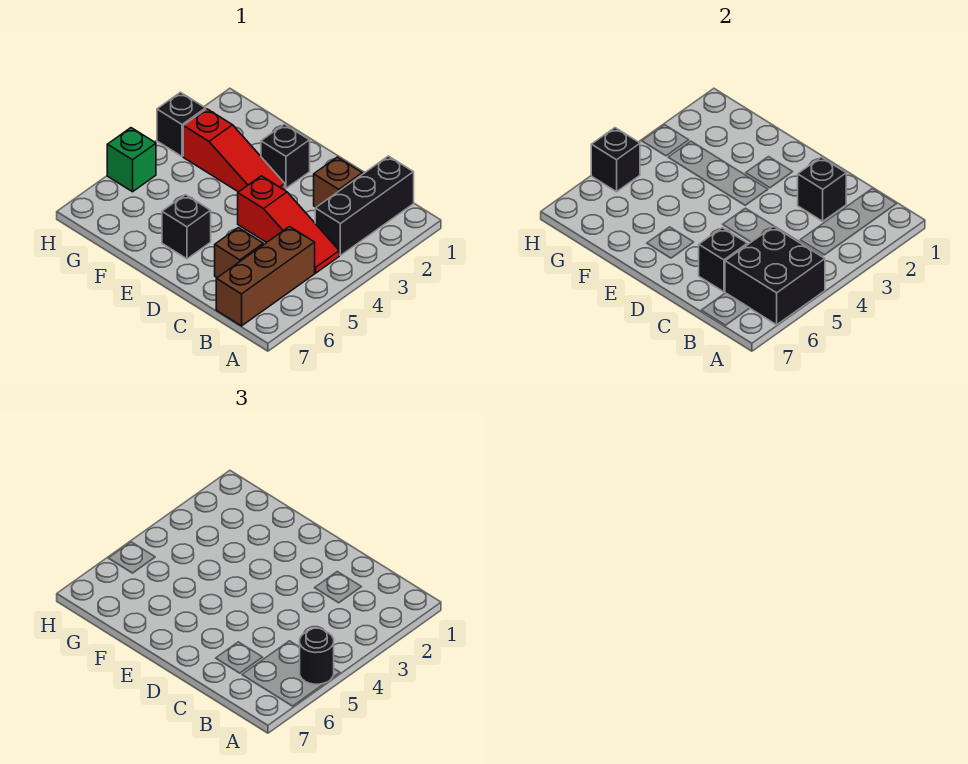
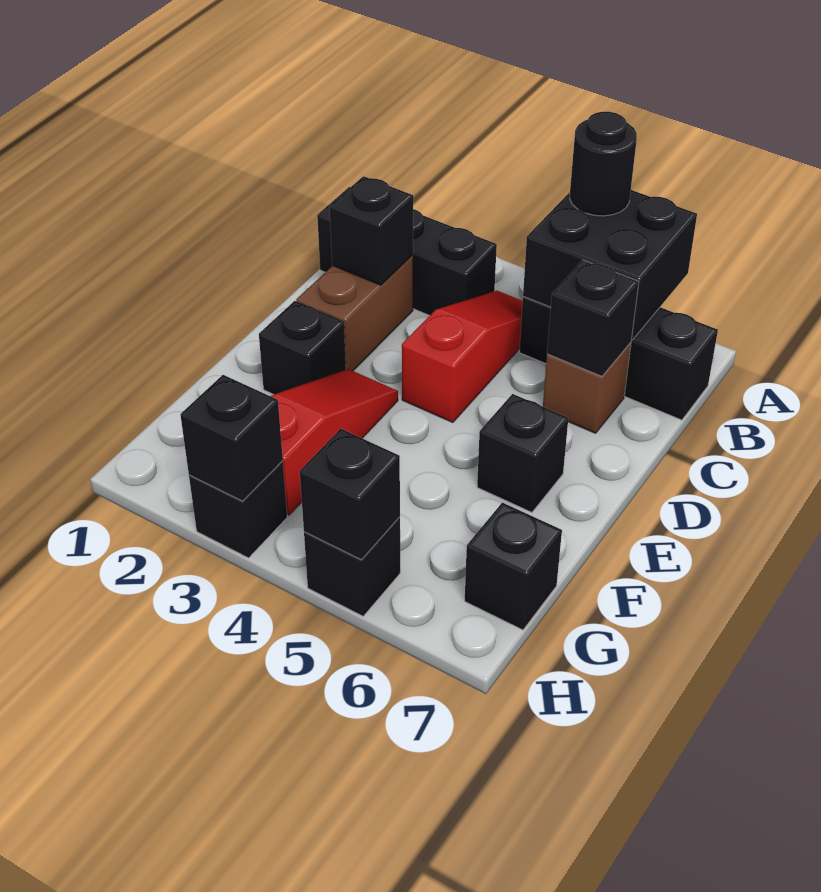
brown 1x3 brick [216,227,315,326] -> black 1x3 brick [519,296,718,420]
brown 1x1 brick [314,157,362,207] -> brown 1x2 brick [296,255,413,371]
none -> black 1x1 brick [465,503,562,630]
none -> black 1x1 brick [180,375,283,501]
green 1x1 brick [107,128,156,192] -> black 1x1 brick [304,517,400,616]

